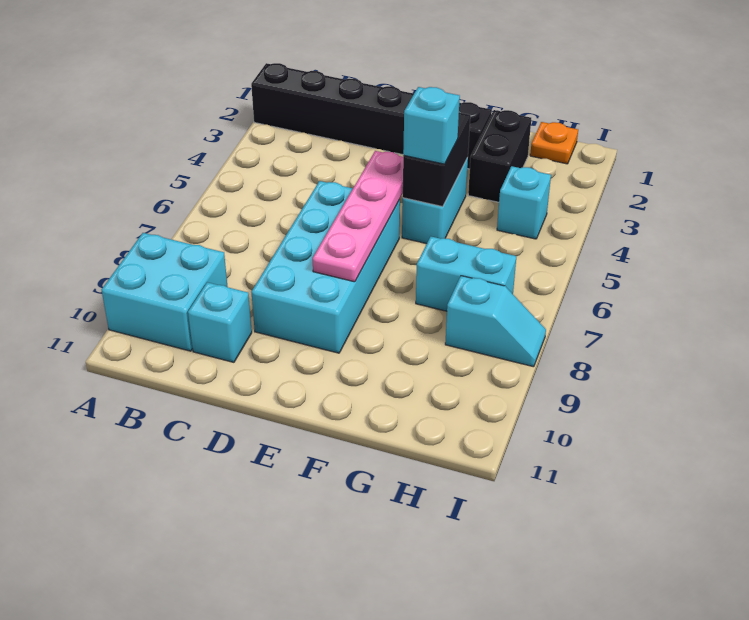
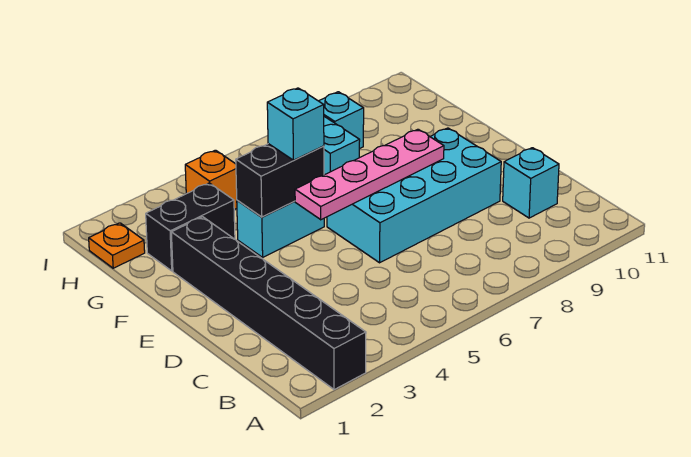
cyan 2x2 brick [102,233,228,351] -> none
cyan 1x1 brick [497,166,551,239] -> orange 1x1 brick [185,150,237,210]

